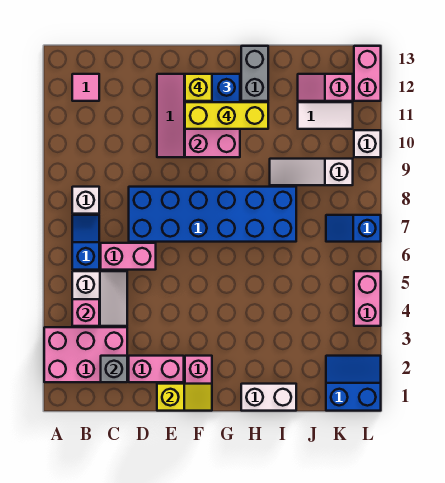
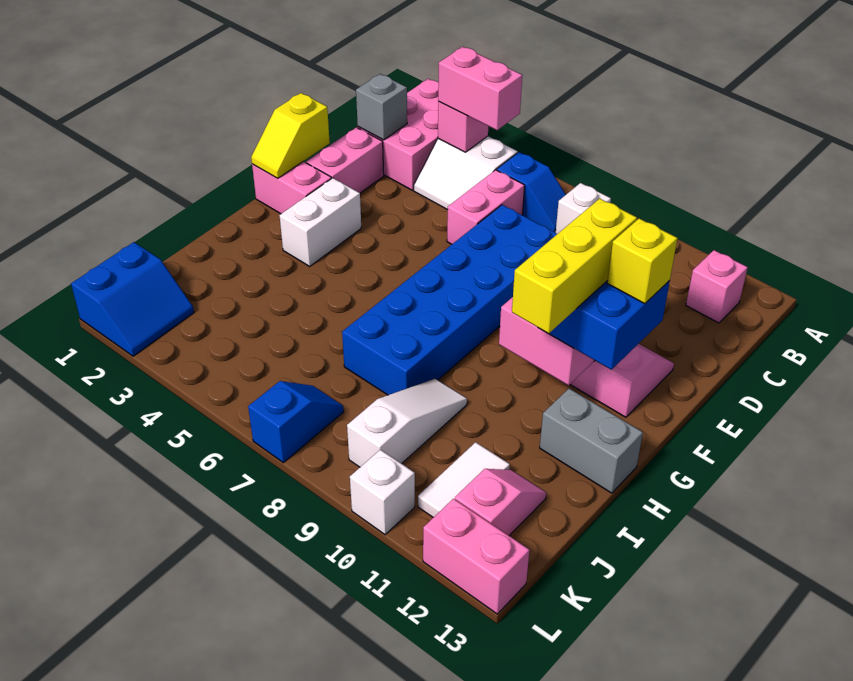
pink 1x1 tile [72,74,99,101] -> pink 1x1 brick [686,250,748,323]
white 1x2 brick [241,384,296,411] -> white 1x2 brick moved to [280,178,361,266]
pink 1x2 brick [354,271,381,326] -> pink 1x2 brick moved to [438,47,522,130]

